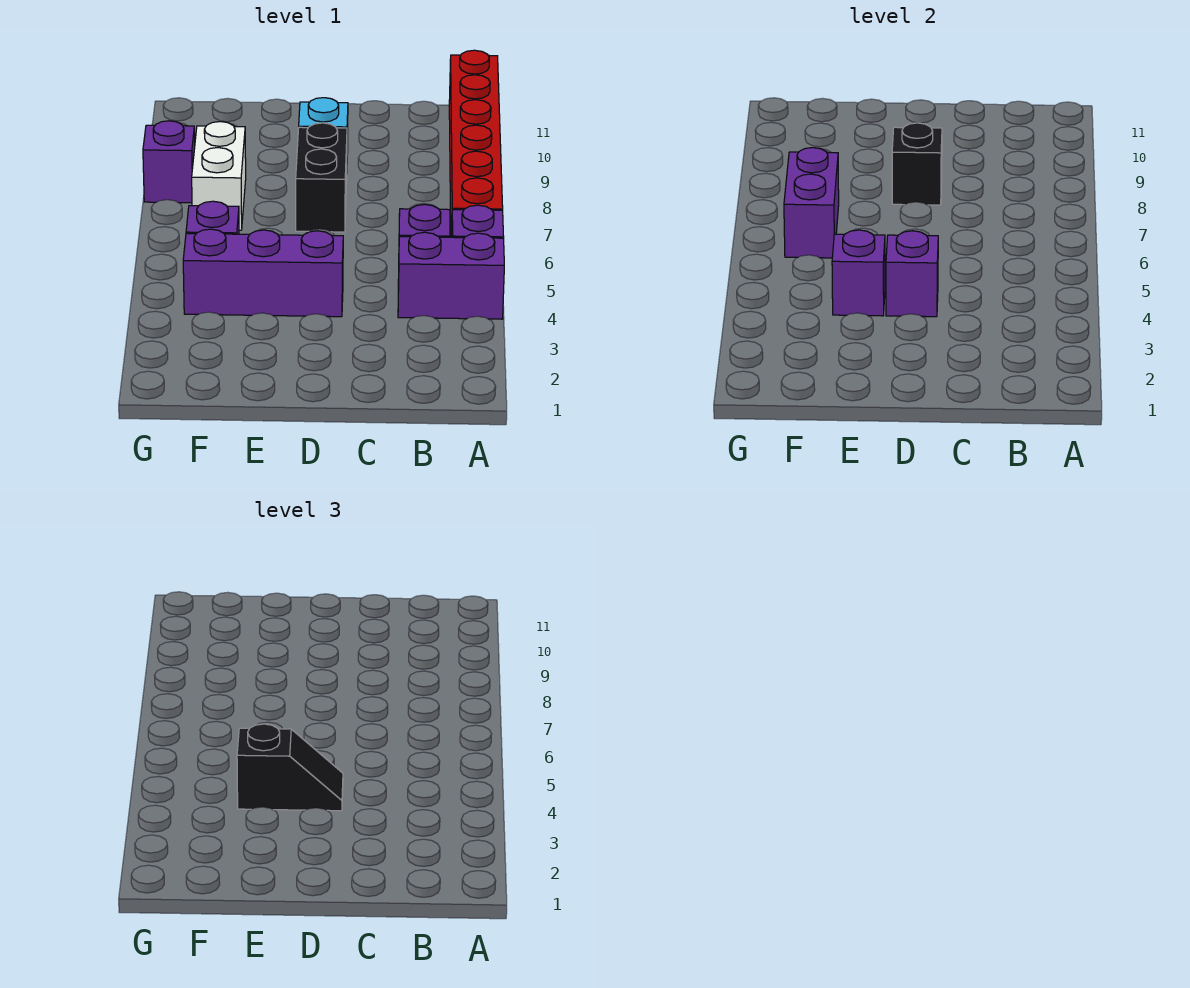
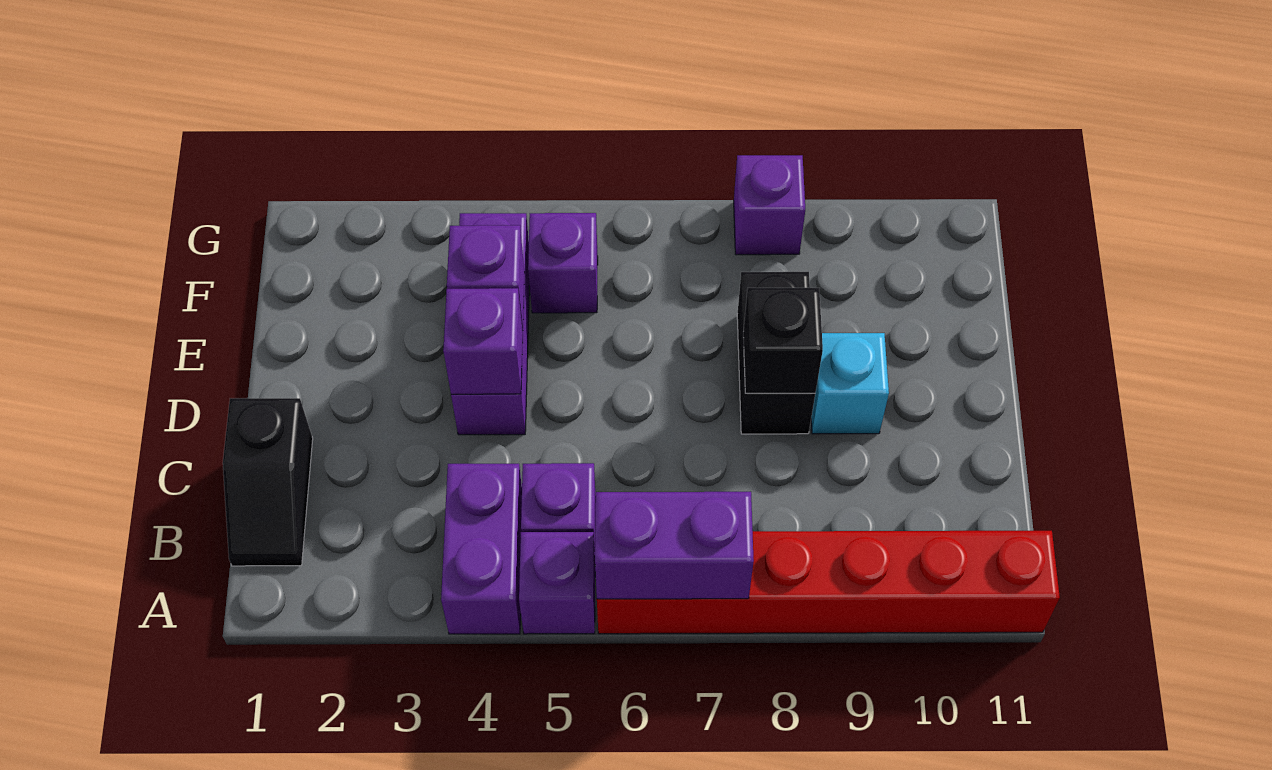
black 1x2 slope [237,724,343,811] -> black 1x2 slope moved to [223,398,313,566]
black 1x2 brick [296,123,347,232] -> black 1x2 brick turned to [737,272,815,434]
purple 1x2 brick [784,148,839,258] -> purple 1x2 brick moved to [595,492,754,599]
white 1x2 brick [192,122,246,230] -> none

